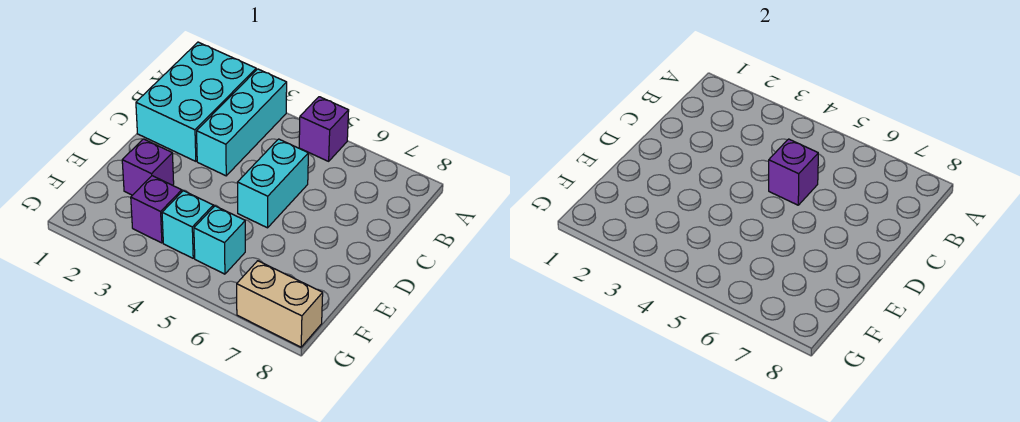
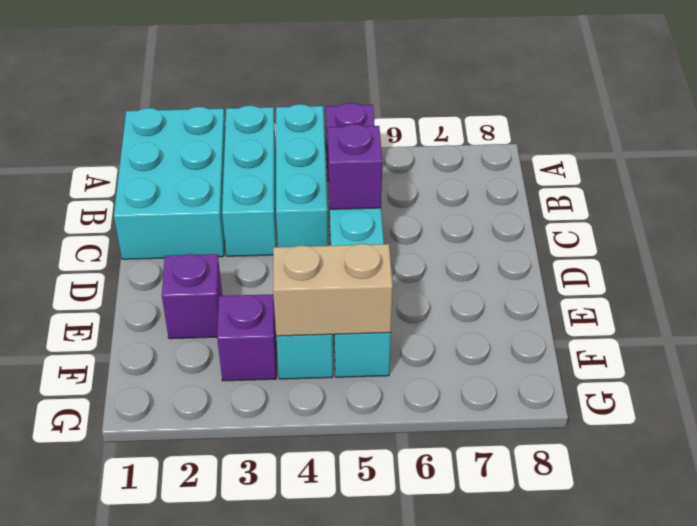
none -> cyan 1x3 brick [276,104,328,247]
tan 1x2 brick [237,261,323,347] -> tan 1x2 brick moved to [273,244,393,336]

